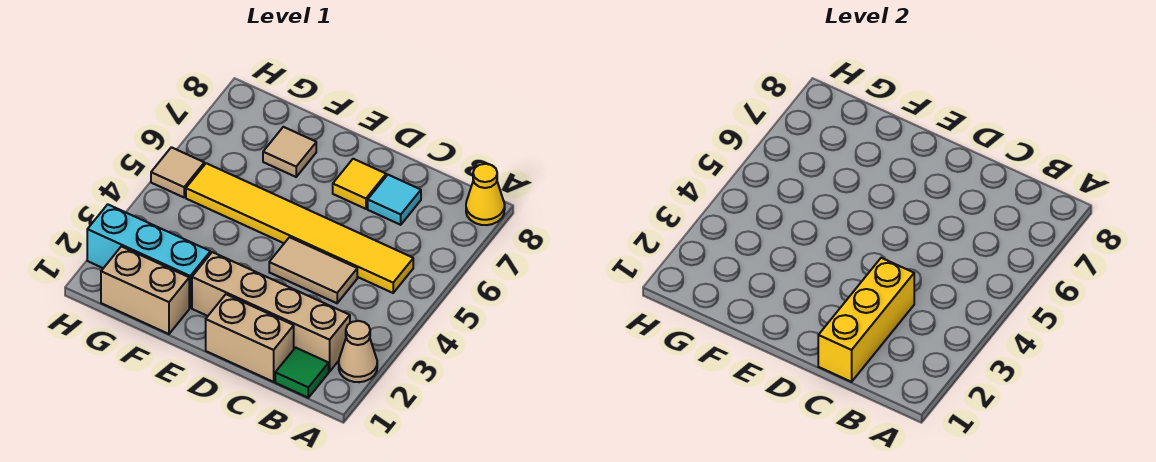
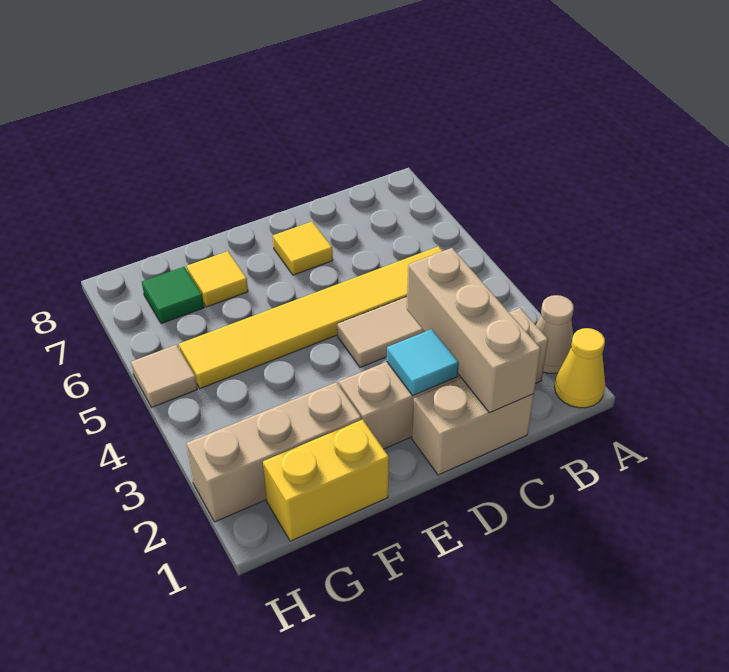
yellow 1x1 cone [466,164,505,225] -> yellow 1x1 cone moved to [555,328,605,408]
green 1x1 tile [275,348,329,398] -> green 1x1 tile moved to [142,267,204,324]
yellow 1x3 brick [818,258,914,382] -> tan 1x3 brick [407,248,541,413]
cyan 1x1 tile [368,175,421,225] -> cyan 1x1 tile moved to [387,329,459,395]
tan 1x2 brick [101,246,189,334] -> yellow 1x2 brick [263,420,389,541]
cyan 1x3 brick [87,204,210,308] -> tan 1x3 brick [186,382,361,522]
tan 1x1 tile [263,127,316,177] -> yellow 1x1 tile [187,251,248,307]

